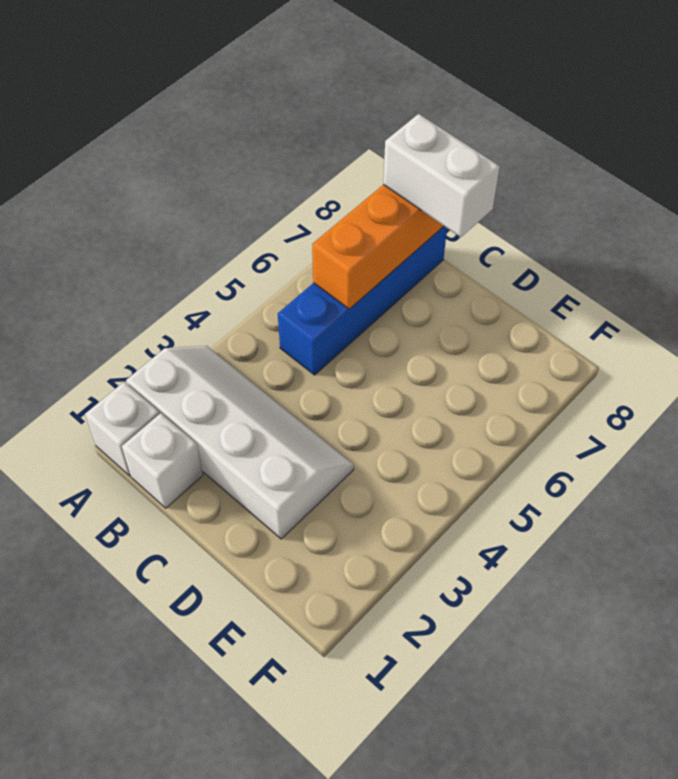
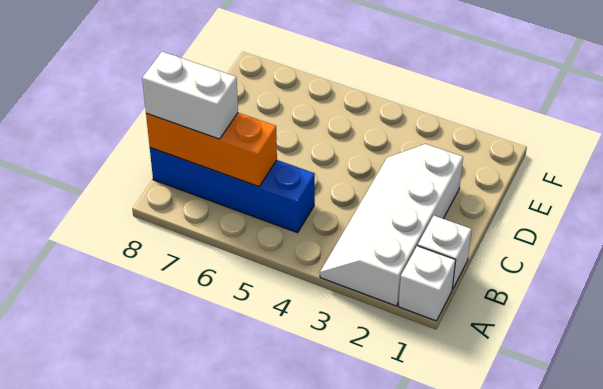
white 1x2 brick [383,114,500,237] -> white 1x2 brick turned to [142,51,238,139]

